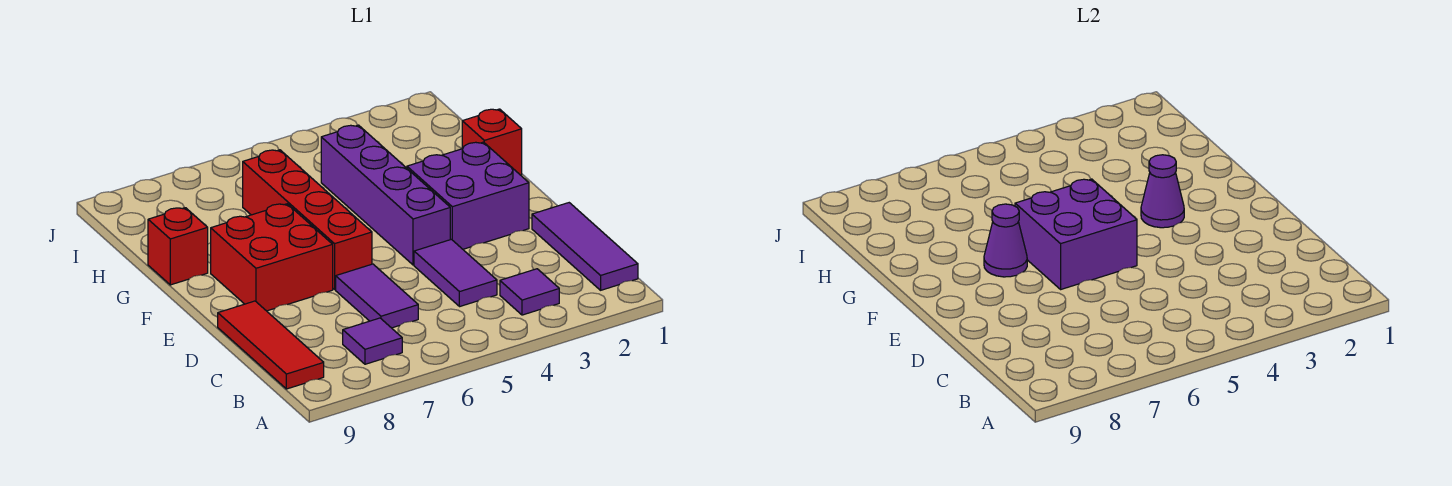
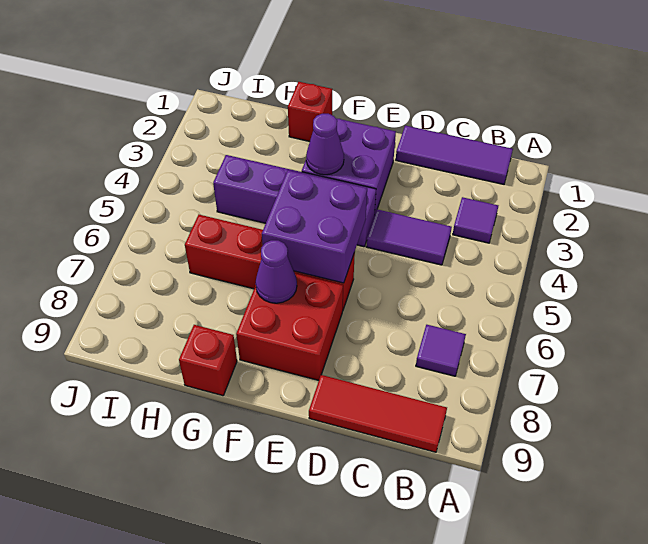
purple 1x2 tile [336,264,418,328] -> none

